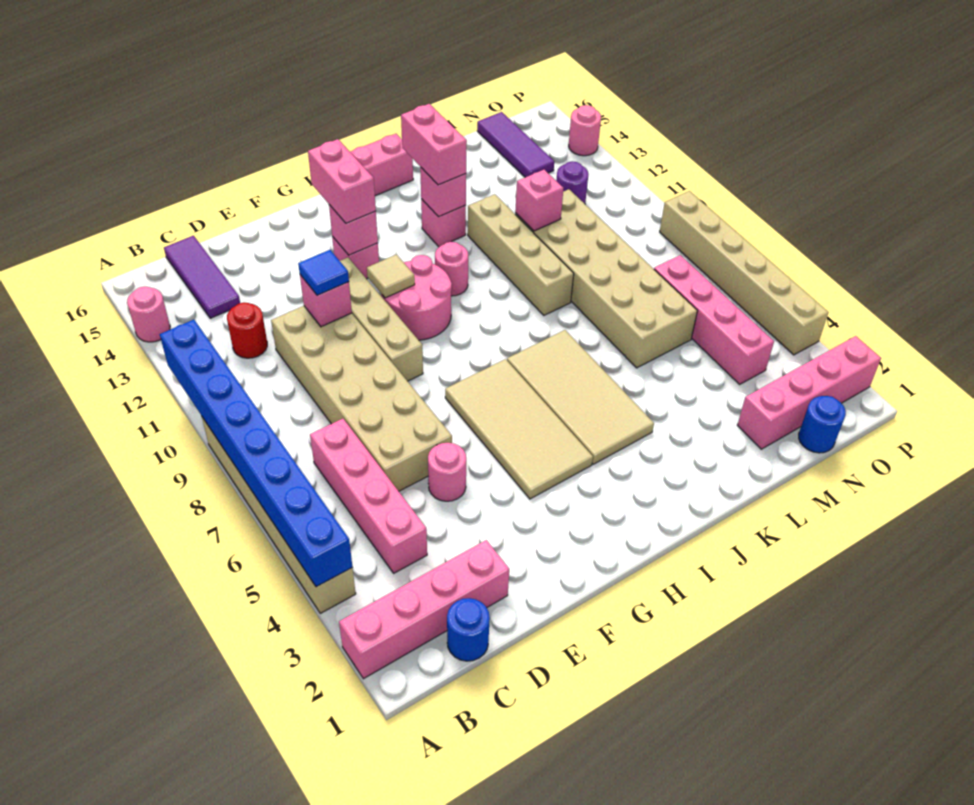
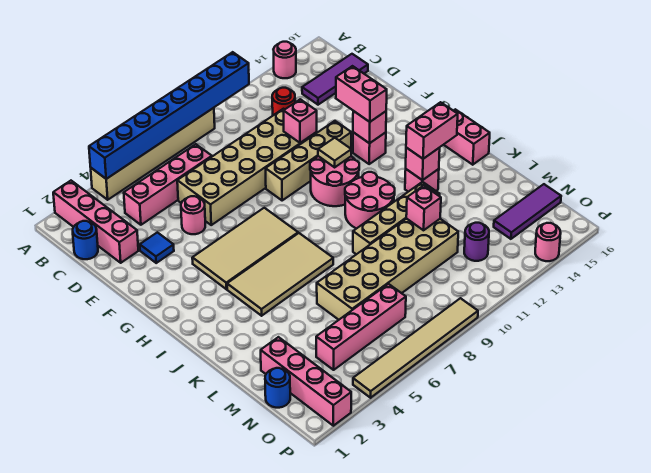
blue 1x1 tile [298,250,349,295] -> blue 1x1 tile moved to [140,232,174,263]
pink 1x2 brick [308,139,376,223] -> pink 1x2 brick turned to [336,66,387,122]
pink 1x1 round brick [435,242,468,296] -> pink 2x2 round brick [345,172,395,229]
tan 1x6 brick [660,191,828,355] -> tan 1x6 tile [353,298,478,398]

